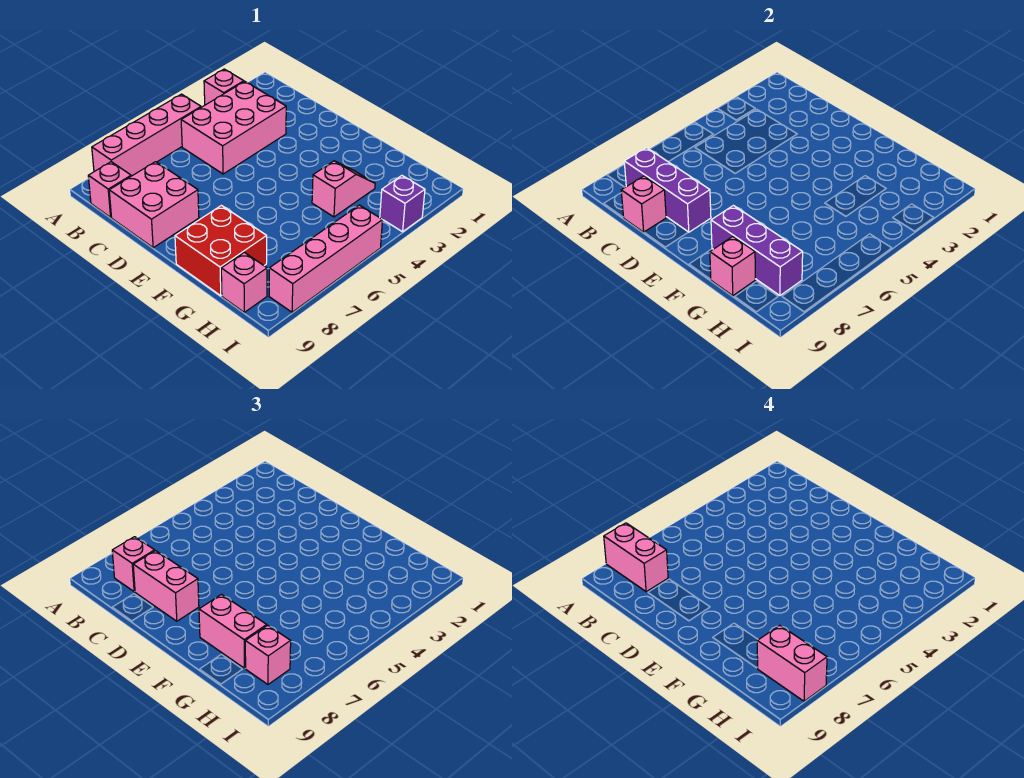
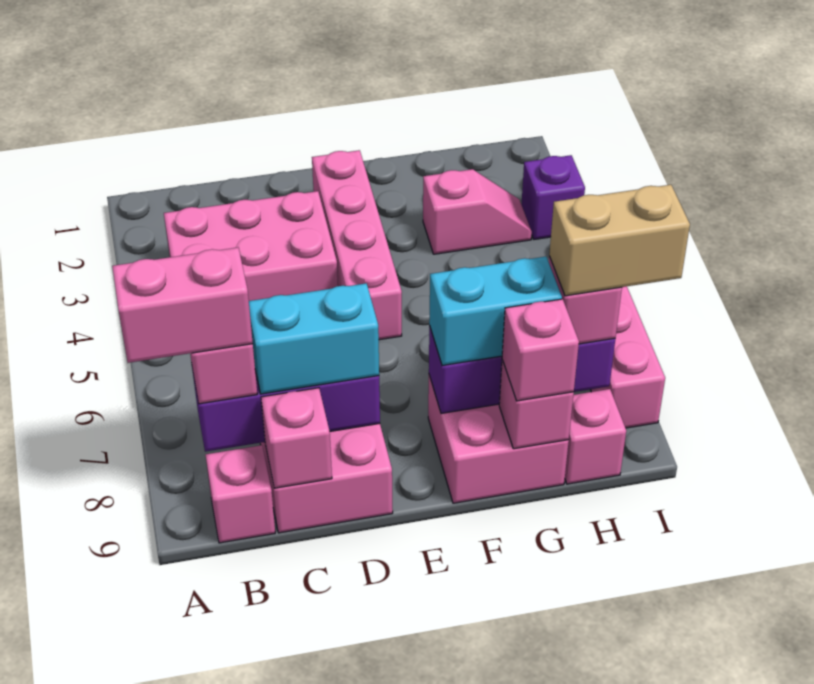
pink 1x1 brick [204,69,244,105] -> pink 1x1 brick moved to [502,299,579,401]
pink 1x4 brick [92,94,201,176] -> pink 1x4 brick moved to [312,150,402,340]
pink 2x3 brick [181,82,286,174] -> pink 2x3 brick turned to [164,191,338,301]
pink 1x2 brick [133,551,199,621] -> cyan 1x2 brick [249,283,379,394]
red 2x2 brick [175,205,267,296] -> pink 2x2 brick [428,375,569,503]
pink 1x2 brick [199,594,267,668] -> cyan 1x2 brick [429,257,562,366]
pink 1x2 slope [312,161,375,217] -> pink 1x2 slope turned to [423,169,532,254]
pink 1x2 brick [757,625,827,701] -> tan 1x2 brick [549,185,690,296]

